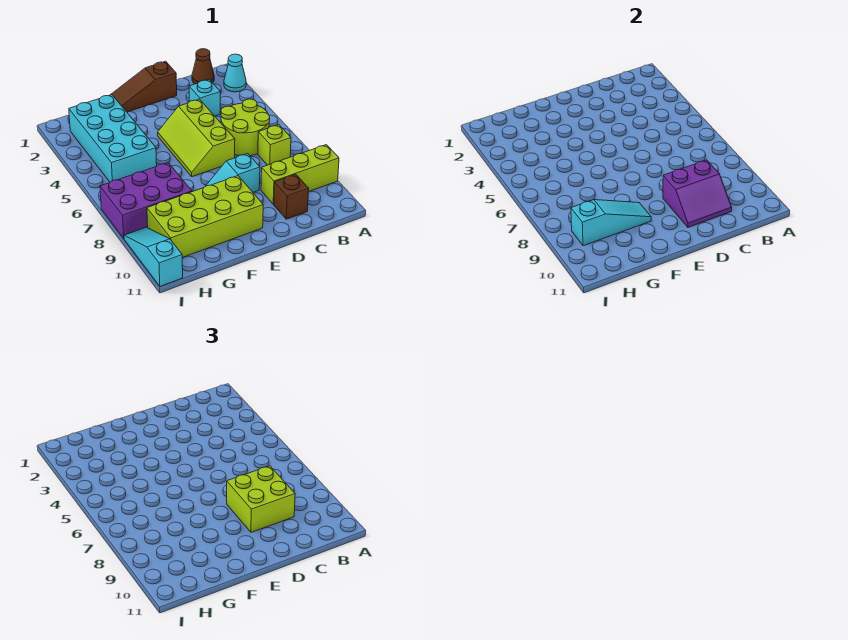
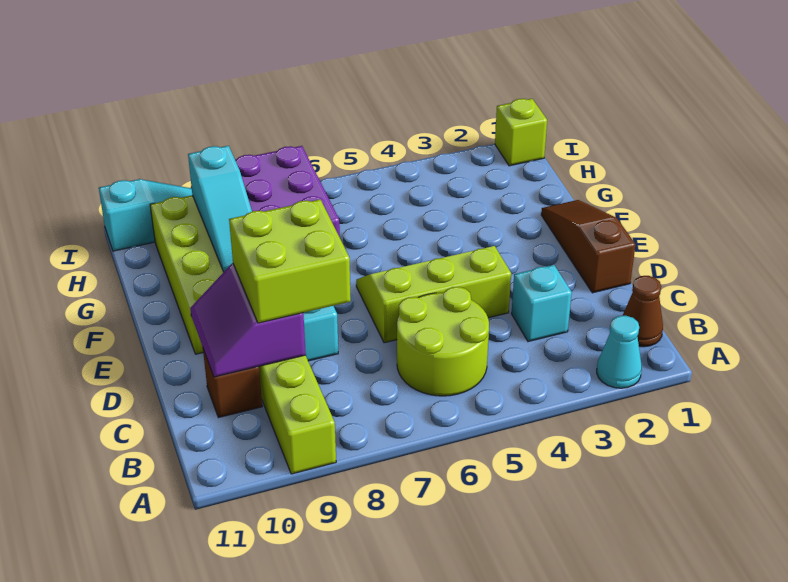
lime 1x1 brick [258,125,291,165] -> lime 1x1 brick moved to [495,99,547,166]
cyan 2x4 brick [69,95,157,182] -> none

